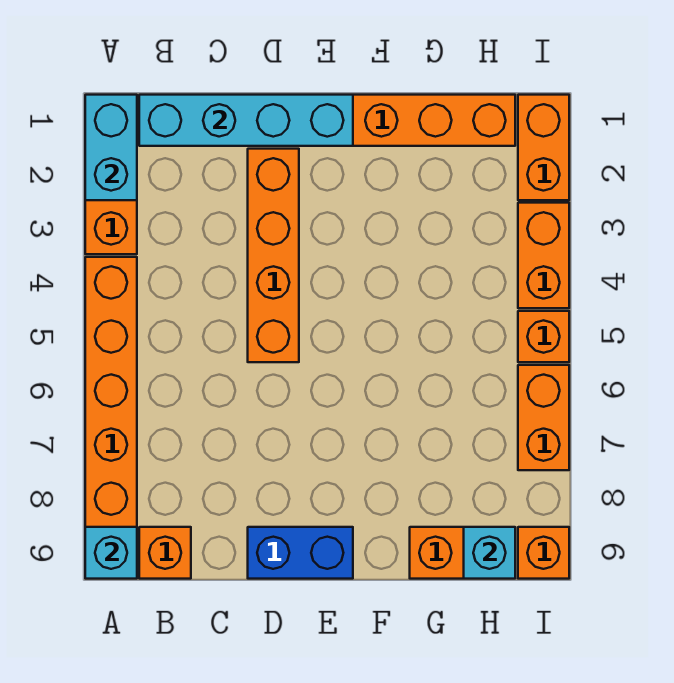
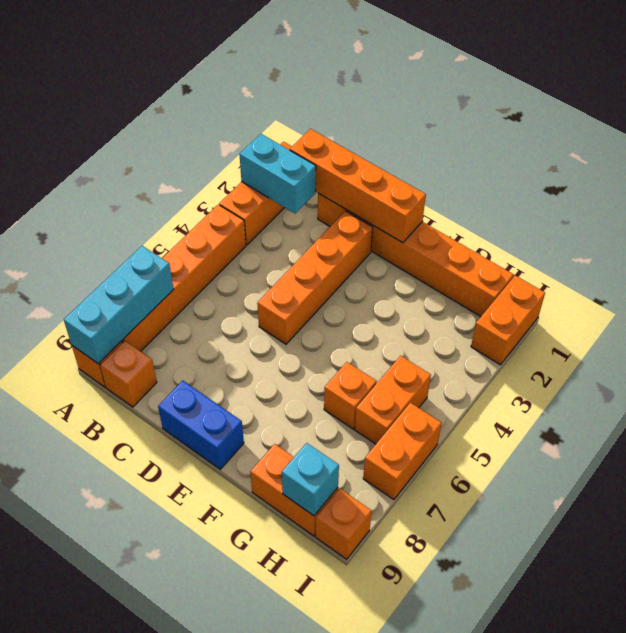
cyan 1x2 brick [85,95,137,200] -> cyan 1x2 brick turned to [240,134,316,213]
cyan 1x1 brick [85,527,137,579] -> cyan 1x3 brick [64,246,174,364]
cyan 1x4 brick [139,95,353,146] -> orange 1x4 brick [290,129,426,243]
orange 1x2 brick [518,203,569,308] -> orange 1x2 brick moved to [355,356,431,444]
orange 1x1 brick [518,311,569,362] -> orange 1x1 brick moved to [324,362,377,429]

